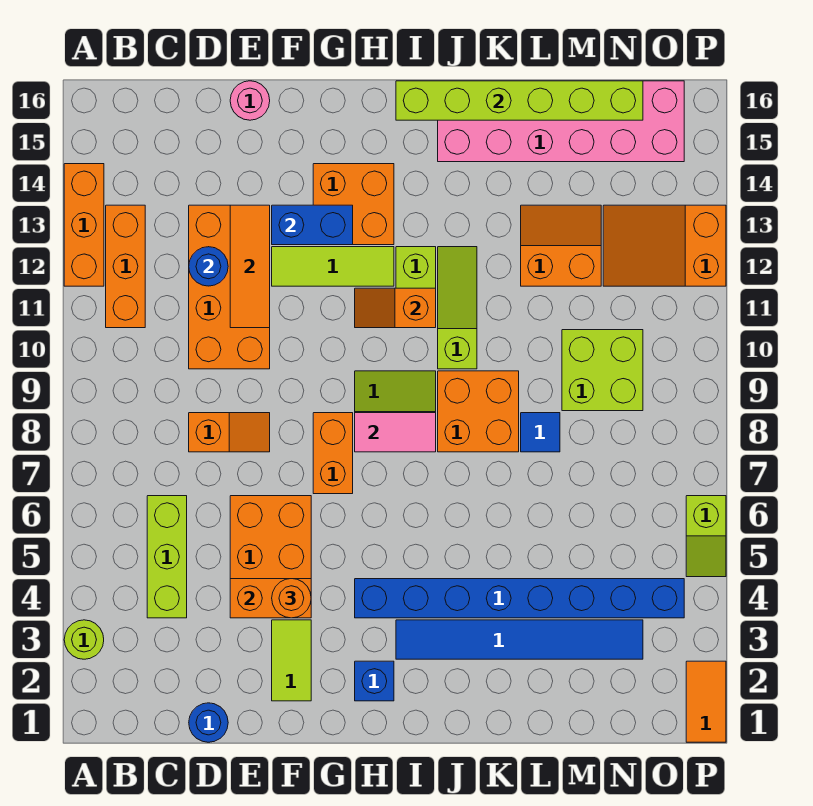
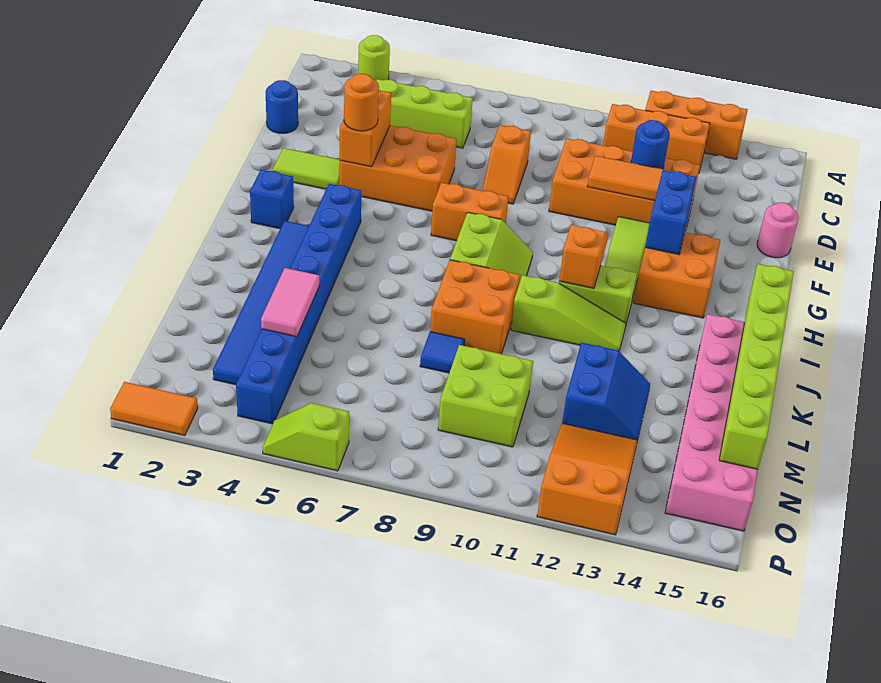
pink 1x2 tile [355,413,436,452] -> pink 1x2 tile moved to [261,268,319,337]
orange 2x2 slope [521,205,601,286] -> blue 2x2 slope [562,343,650,440]

